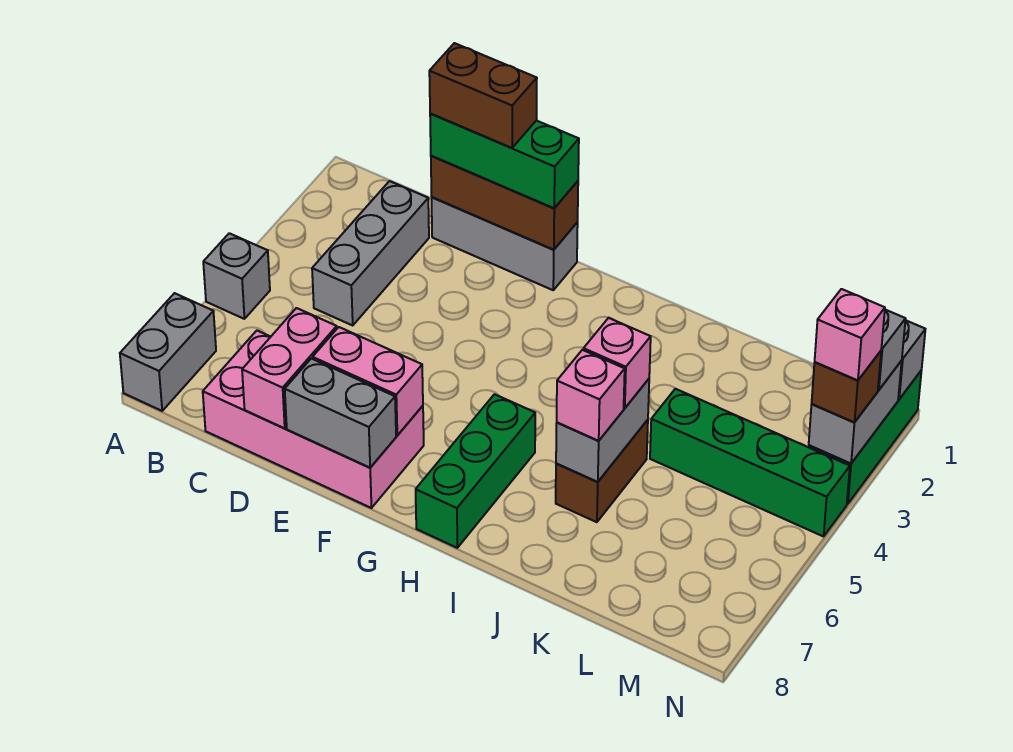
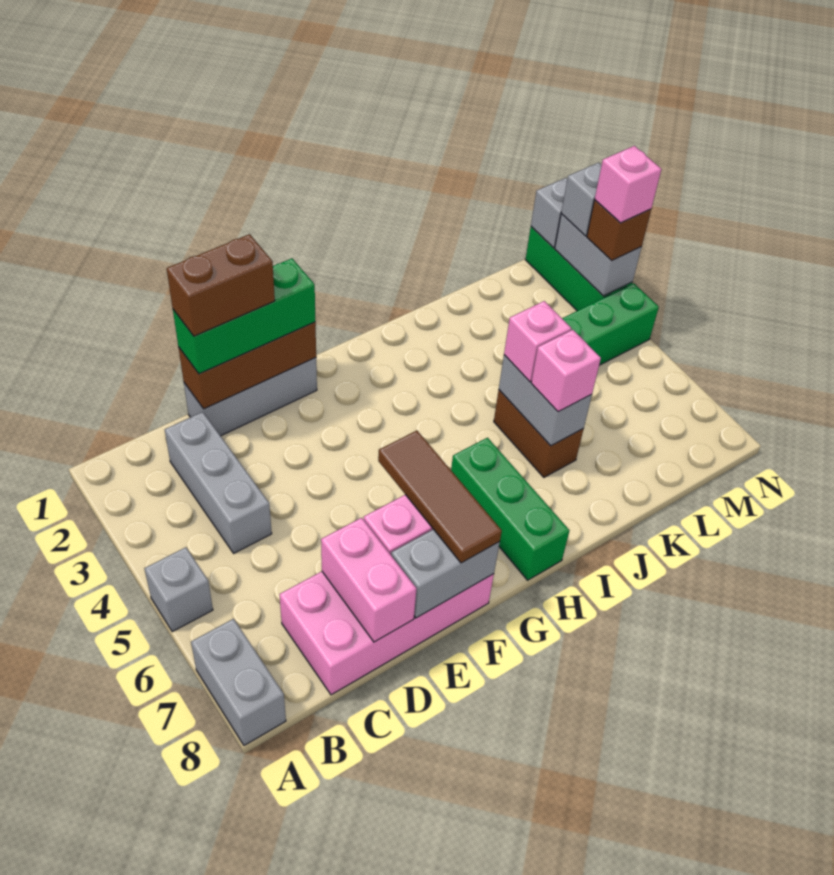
none -> brown 1x3 tile [378,431,502,563]

